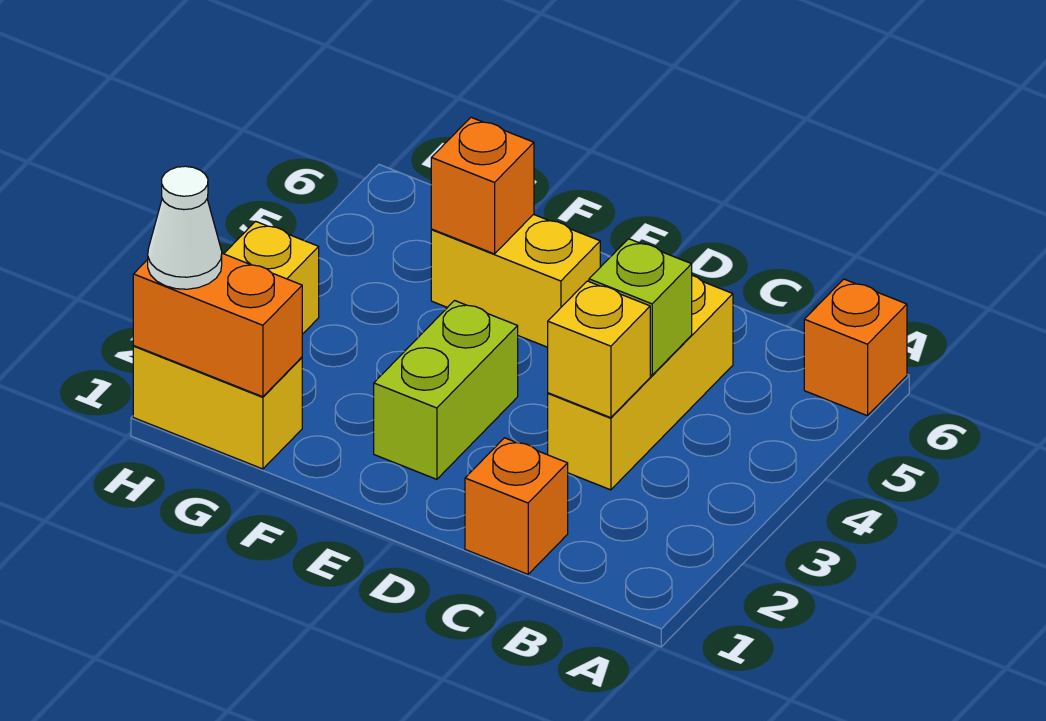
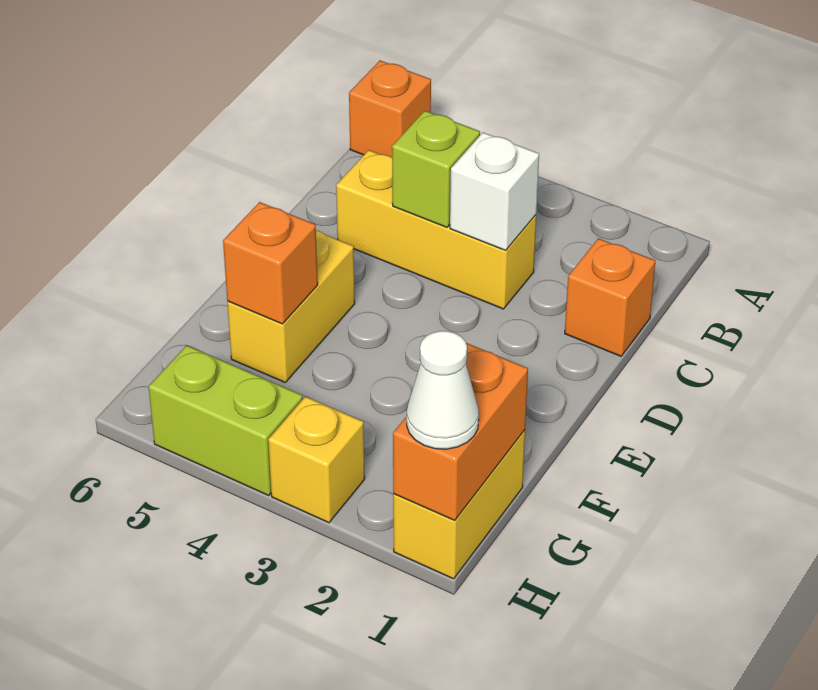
yellow 1x1 brick [548,281,650,418] -> white 1x1 brick [450,133,539,250]
lime 1x2 brick [374,301,518,479] -> lime 1x2 brick moved to [148,345,303,495]

